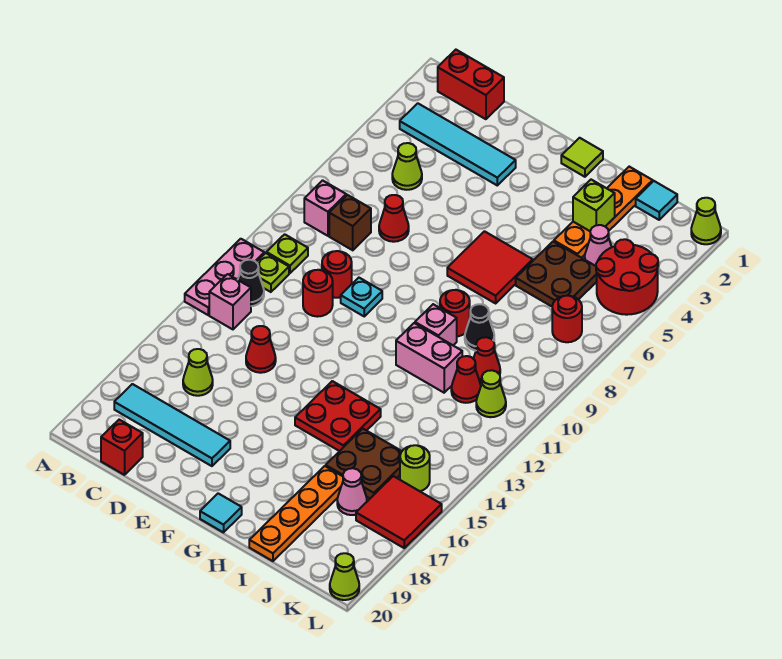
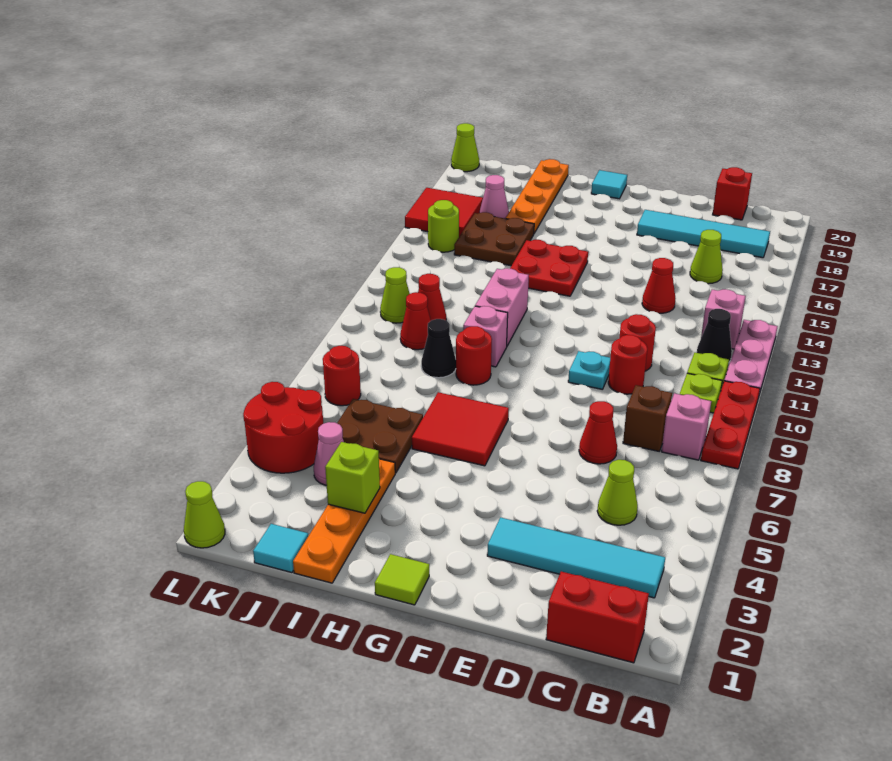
none -> red 1x3 plate [701,381,760,469]
pink 1x2 brick [396,323,462,393] -> pink 1x2 brick turned to [475,268,529,346]

